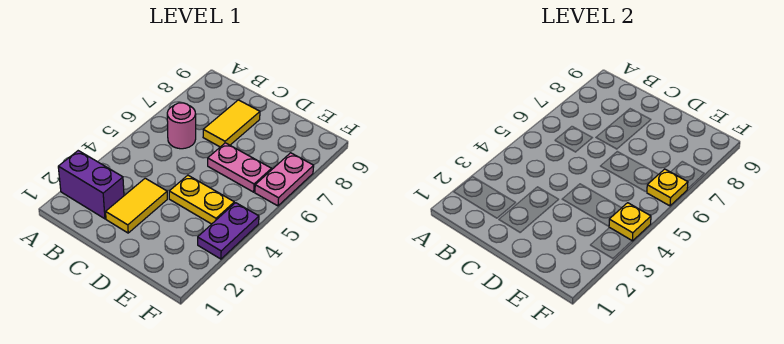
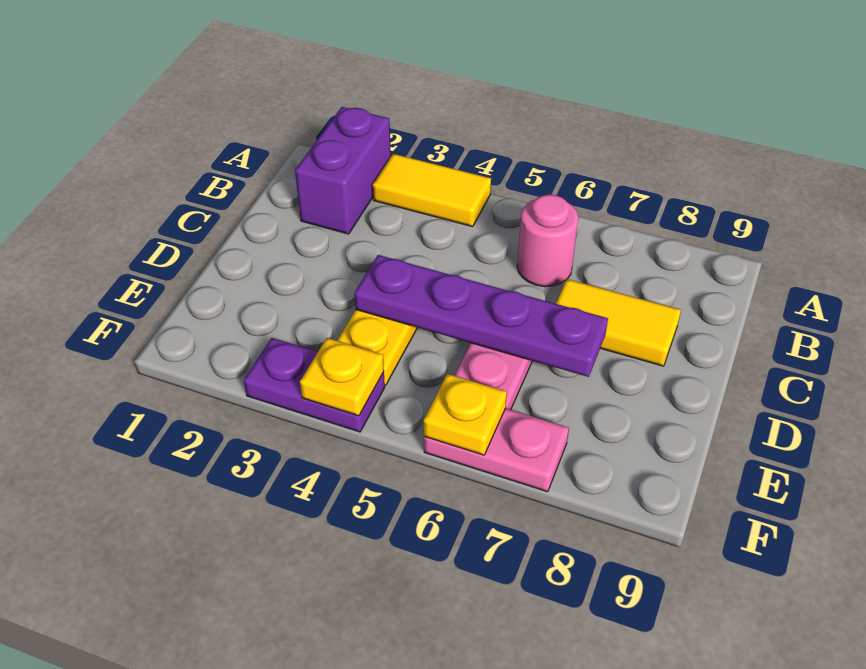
yellow 1x2 tile [106,178,167,233] -> yellow 1x2 tile moved to [373,154,491,227]
none -> purple 1x4 plate [354,255,608,377]

